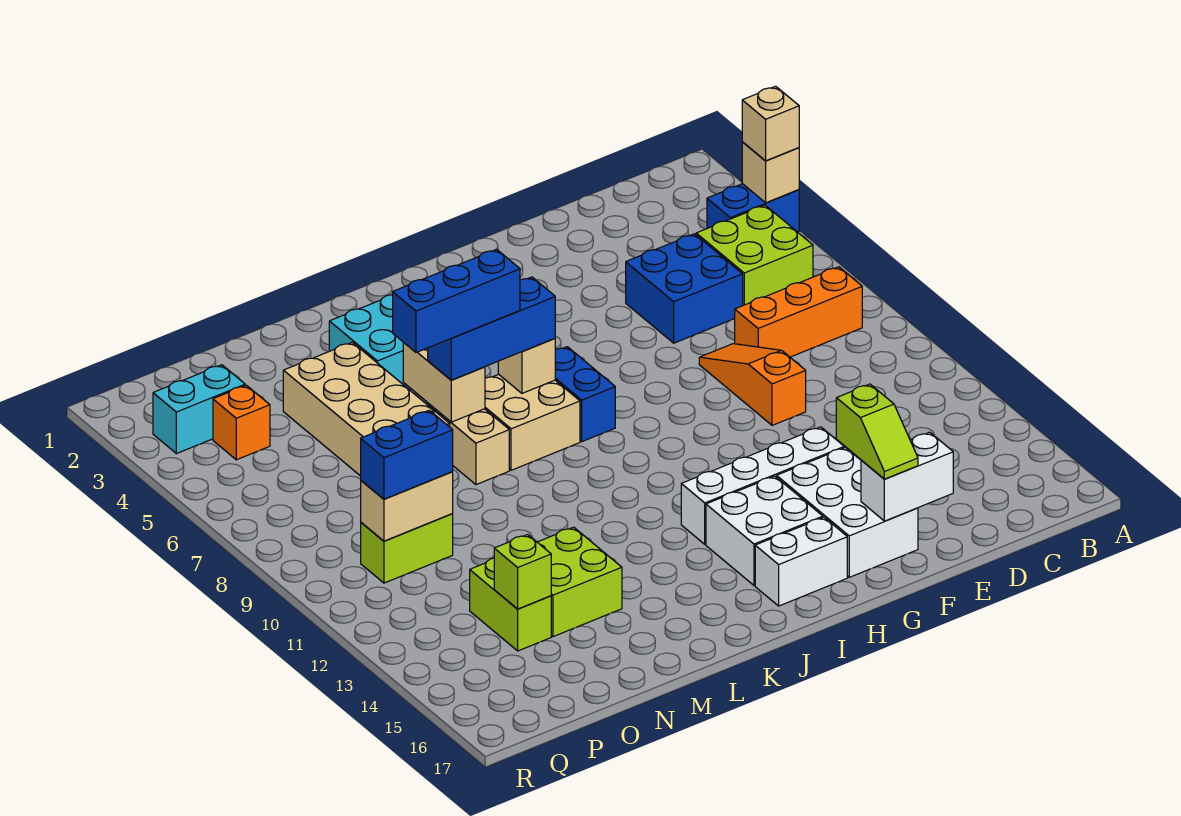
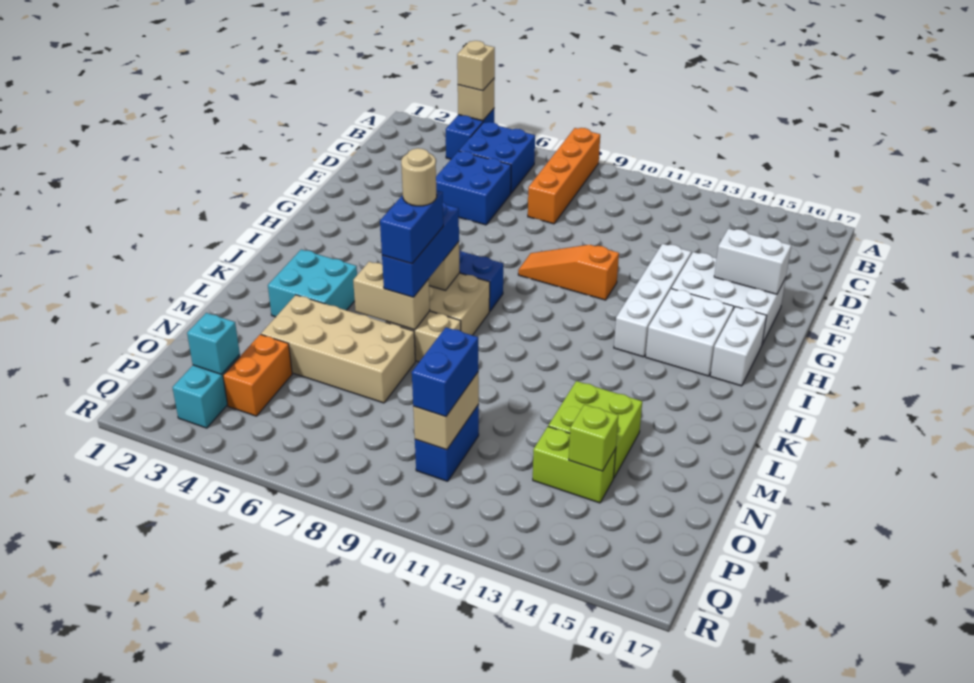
lime 2x2 brick [696,205,813,305] -> blue 2x2 brick [459,122,535,193]
orange 1x3 brick [735,267,862,357] -> orange 1x4 brick [528,128,600,224]
orange 1x3 slope [699,344,806,425] -> orange 1x3 slope moved to [518,245,619,300]
white 1x2 brick [861,432,953,521] -> white 1x2 brick turned to [714,229,791,294]
lime 1x2 slope [836,384,918,479] -> none
blue 1x3 brick [393,249,520,352] -> blue 1x2 brick [380,190,443,264]
none -> tan 1x1 round brick [401,148,437,206]
lime 1x2 brick [361,513,453,583] -> blue 1x2 brick [415,405,479,481]
none -> cyan 1x1 brick [187,313,240,374]
orange 1x1 brick [213,385,270,460] -> orange 1x2 brick [223,334,292,416]

